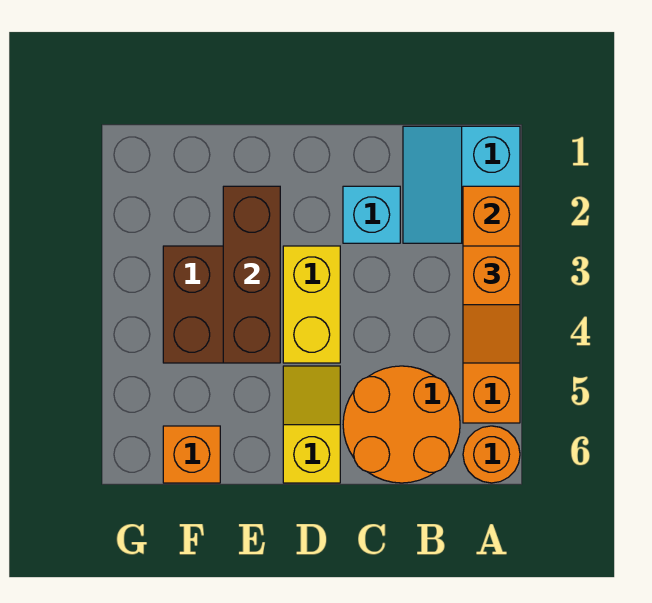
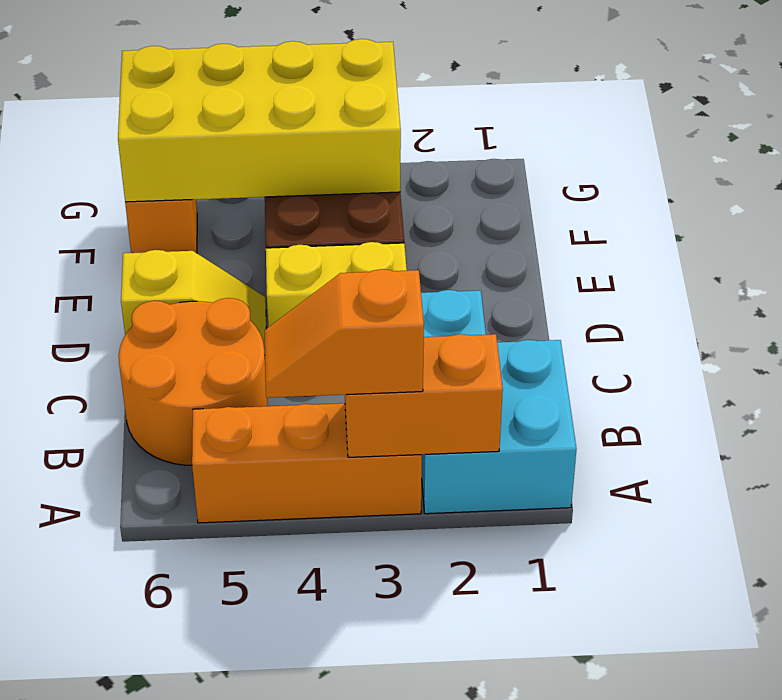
cyan 2x2 slope [403,126,520,243] -> cyan 2x2 brick [422,340,577,514]
orange 1x1 round brick [463,426,520,483] -> none
brown 1x3 brick [223,186,280,363] -> none
none -> yellow 2x4 brick [118,39,401,202]

